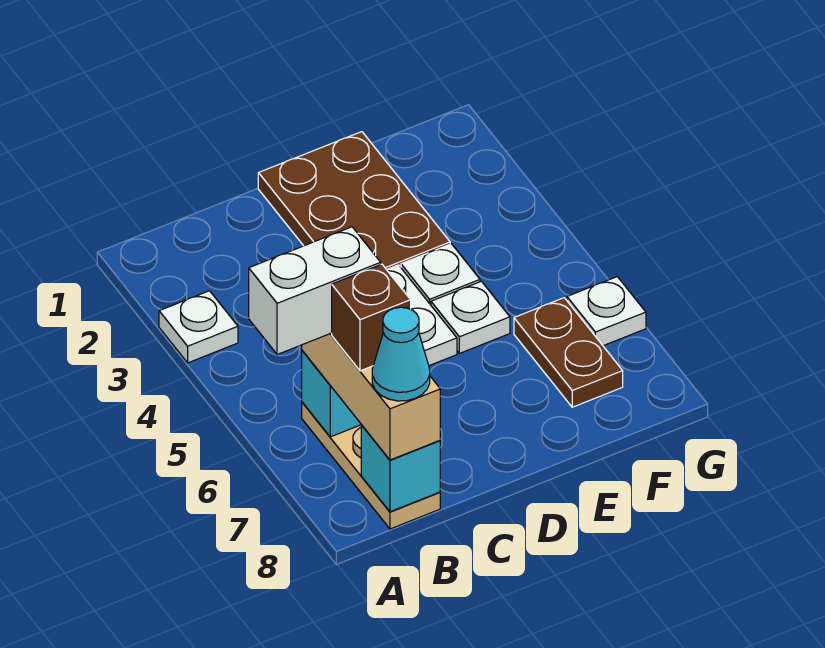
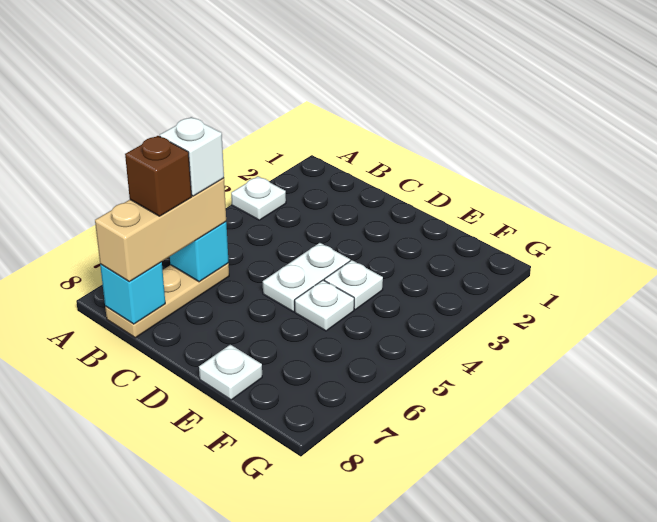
white 1x2 brick [249,227,381,355] -> white 1x1 brick [160,117,224,196]
cyan 1x1 cone [372,307,430,401] -> none
brown 2x3 plate [258,132,450,270] -> none
brown 1x2 plate [514,298,623,407] -> none
white 1x1 plate [567,277,646,346] -> white 1x1 plate moved to [199,345,262,400]

